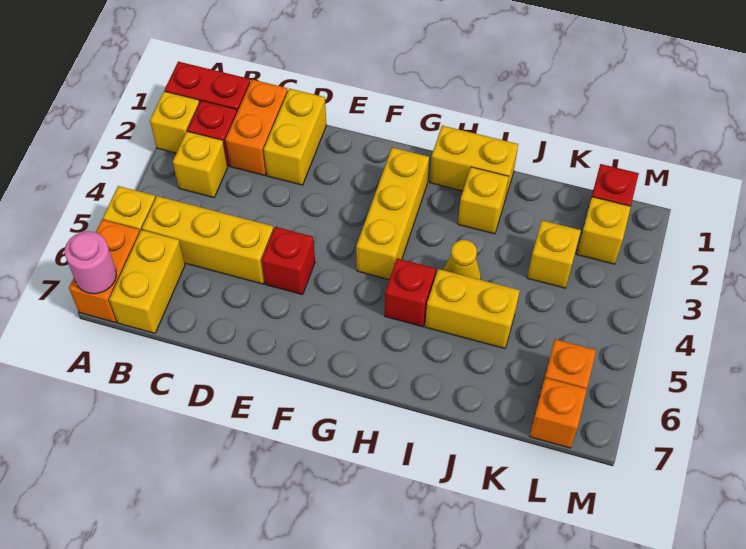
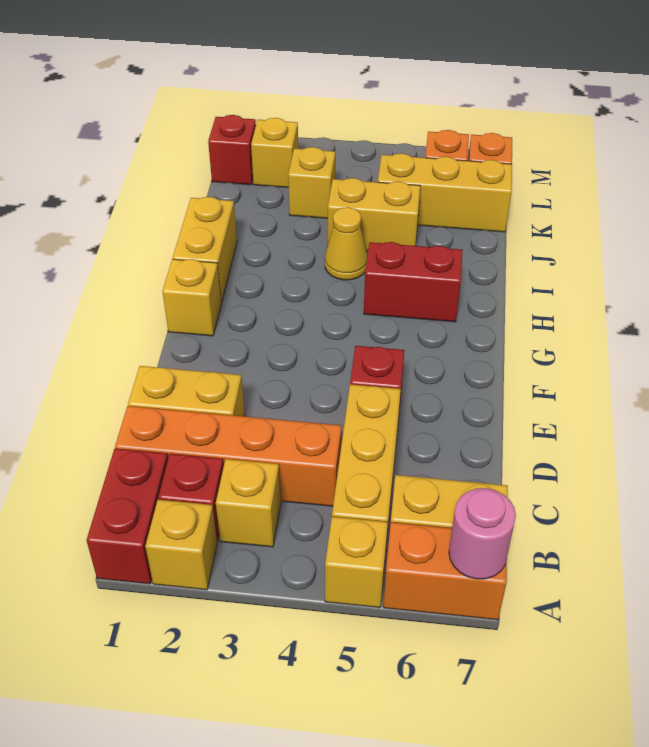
orange 1x2 brick [225,80,288,176] -> orange 1x4 brick [115,406,342,506]
yellow 1x3 brick [356,148,429,280] -> yellow 1x3 brick moved to [378,153,512,232]
red 1x1 brick [385,258,436,327] -> red 1x2 brick [364,242,463,322]
yellow 1x1 brick [458,167,509,234] -> yellow 1x1 brick moved to [162,259,221,336]
yellow 1x2 brick [425,269,520,349] -> yellow 1x2 brick turned to [328,178,420,251]

